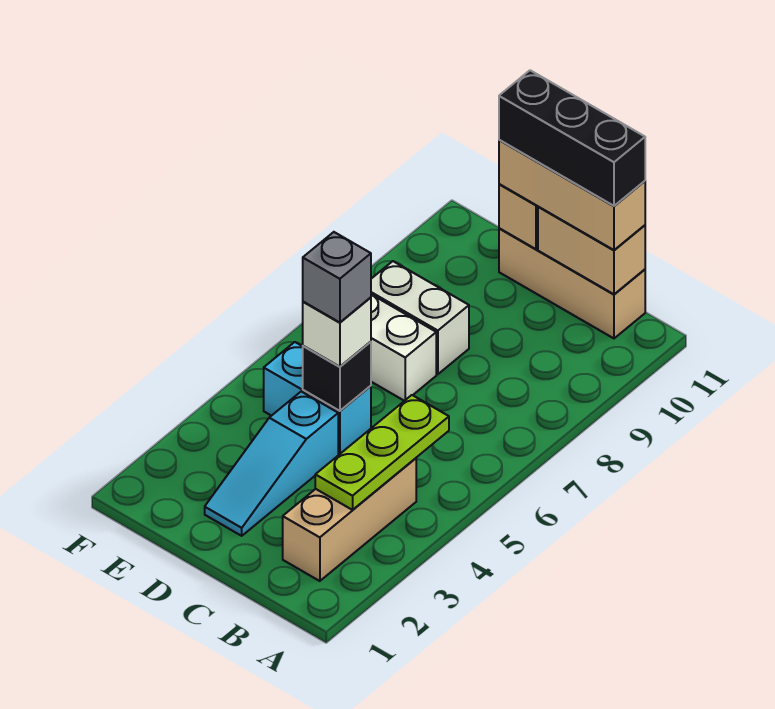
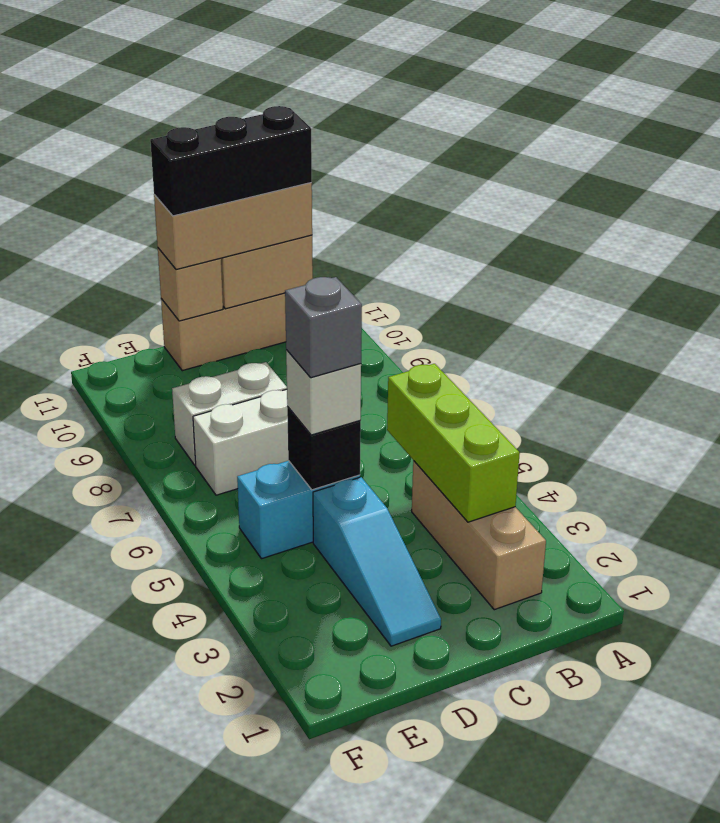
lime 1x3 plate [315,395,449,510] -> lime 1x3 brick [387,364,520,522]

